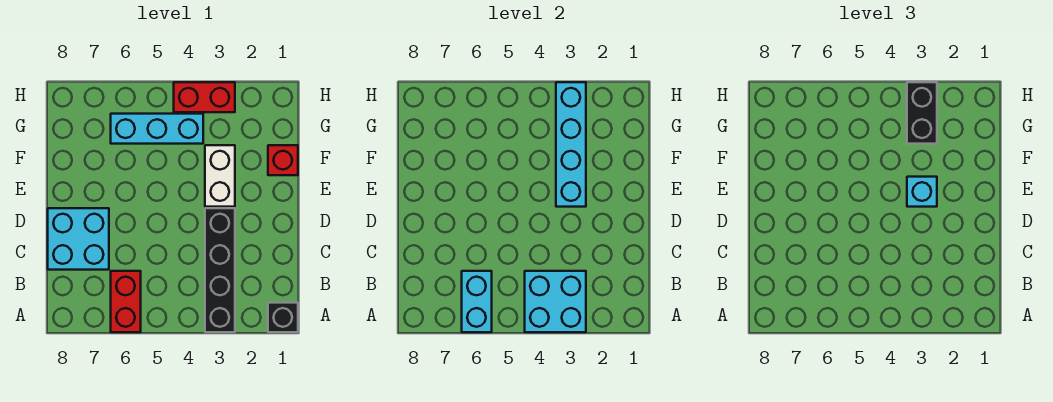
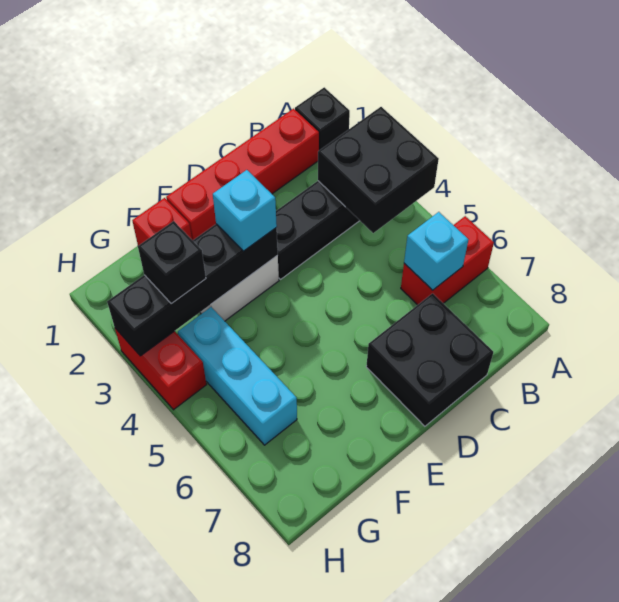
cyan 2x2 brick [525,271,586,332] -> black 2x2 brick [318,107,439,233]
cyan 1x2 brick [462,271,492,332] -> cyan 1x1 brick [404,212,469,290]
none -> red 1x4 brick [166,109,319,240]
cyan 2x2 brick [48,208,109,270] -> black 2x2 brick [366,293,493,426]
cyan 1x4 brick [556,82,586,207] -> black 1x4 brick [107,224,278,356]
black 1x2 brick [907,82,937,144] -> black 1x1 brick [138,221,206,304]

